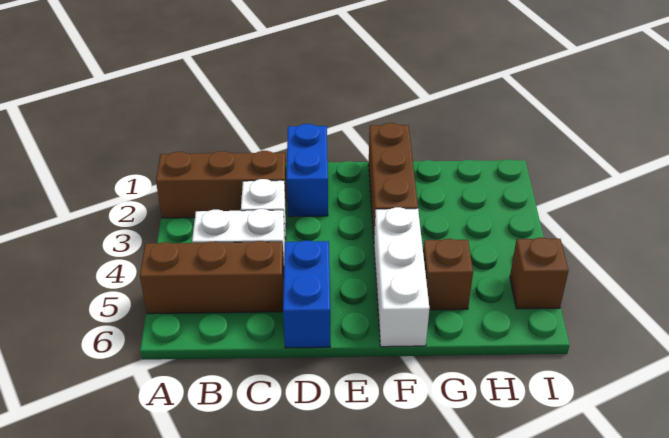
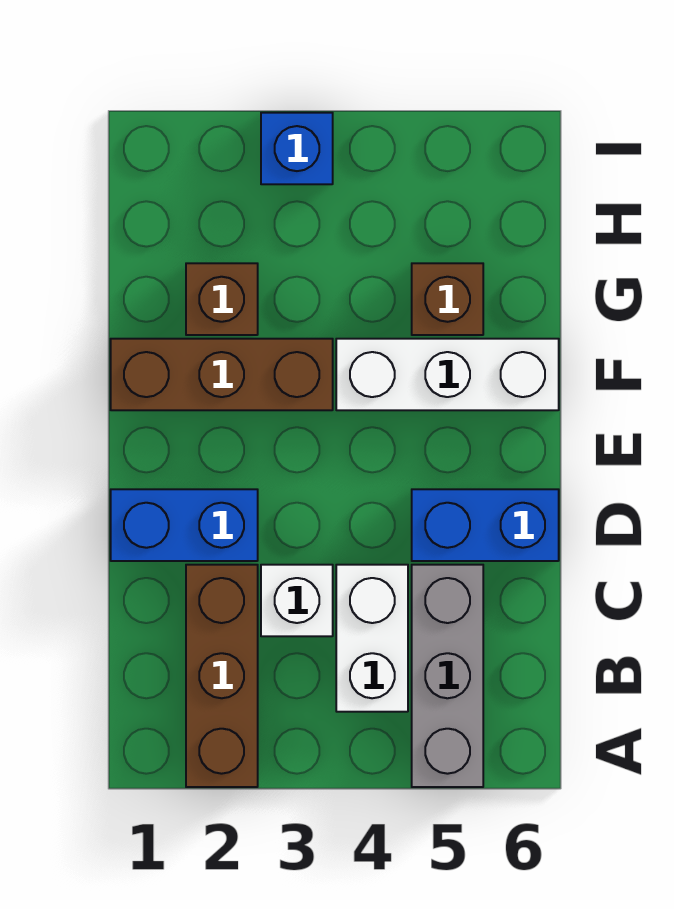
brown 1x3 brick [140,241,284,314] -> grey 1x3 brick [412,565,483,787]
none -> blue 1x1 brick [261,113,333,184]
brown 1x1 brick [510,238,569,309] -> brown 1x1 brick moved to [186,263,258,335]

